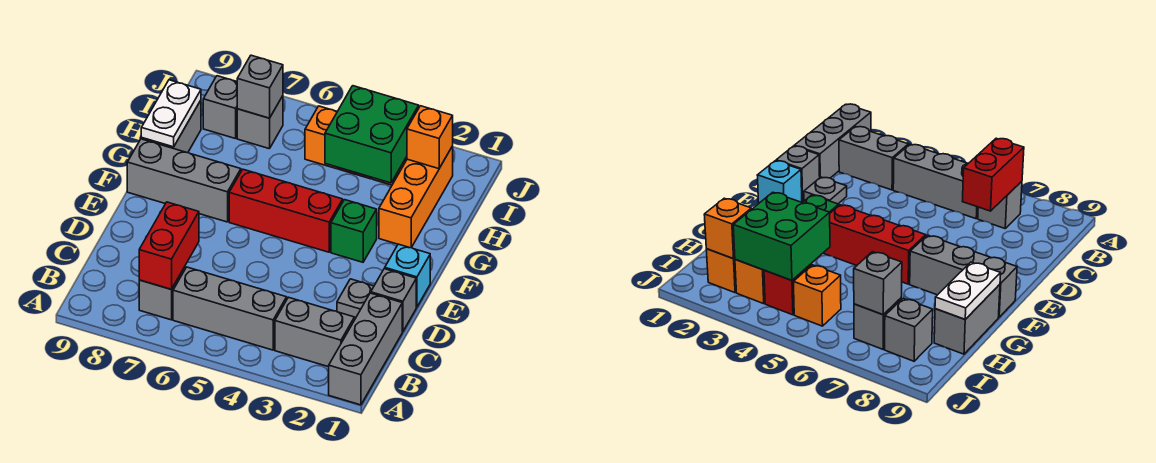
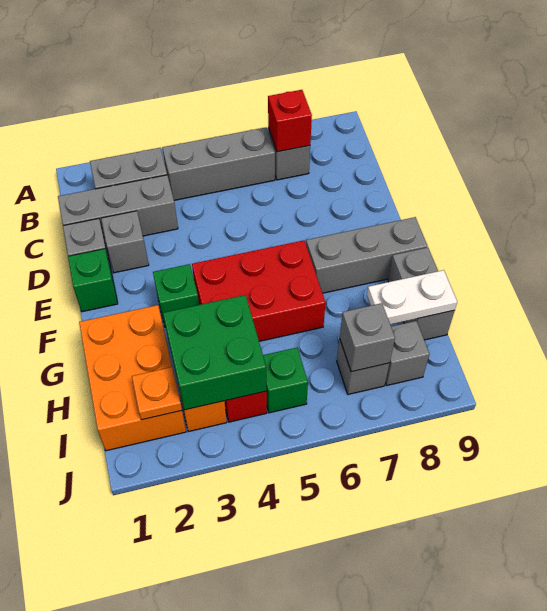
grey 1x3 brick [329,293,402,405] -> grey 1x3 brick turned to [58,175,178,243]
red 1x2 brick [139,202,199,289] -> red 1x1 brick [268,90,312,152]
grey 1x1 plate [337,279,374,318] -> grey 1x1 brick [101,211,149,273]
cyan 1x1 brick [385,244,430,307] -> green 1x1 brick [68,249,118,312]
red 1x3 brick [229,169,343,252] -> red 2x3 brick [192,240,326,341]
orange 1x3 brick [379,146,453,248] -> orange 2x3 brick [79,305,186,451]
white 1x2 plate [141,80,201,147] -> white 1x2 plate turned to [367,270,457,325]
orange 1x1 brick [407,106,453,169] -> orange 1x1 plate [132,367,182,420]
orange 1x1 brick [305,106,338,169] -> green 1x1 brick [263,348,308,413]

